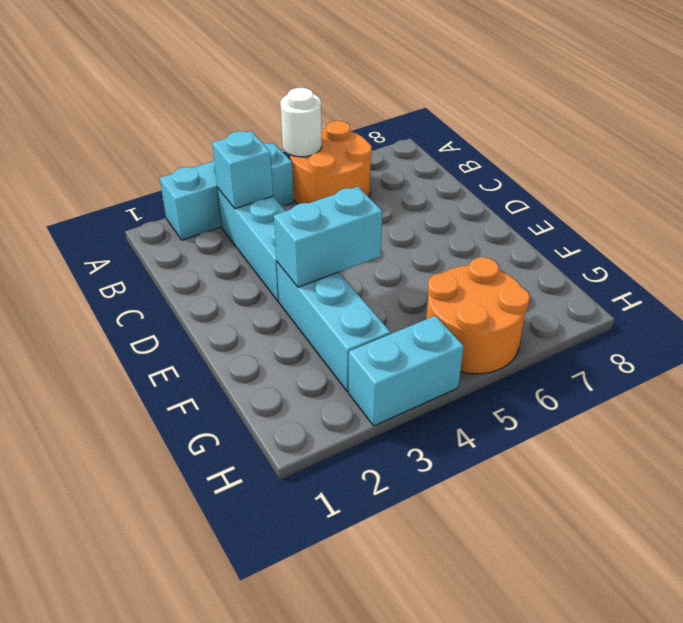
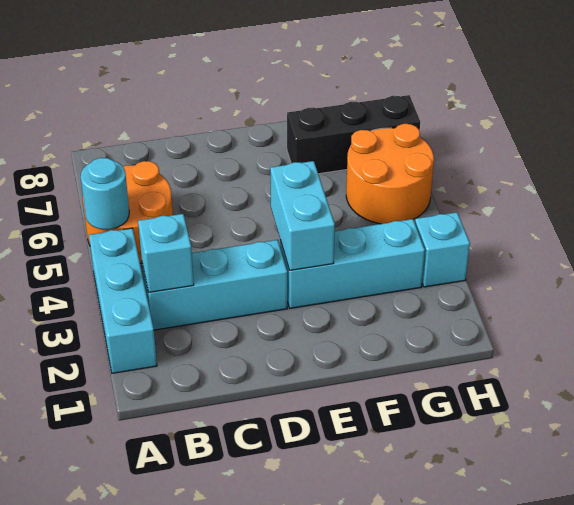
white 1x1 round brick [280,88,322,157] -> cyan 1x1 round brick [81,158,129,230]
none -> black 1x3 brick [287,95,420,174]
cyan 1x2 brick [349,316,464,426] -> cyan 1x1 brick [415,212,470,287]

